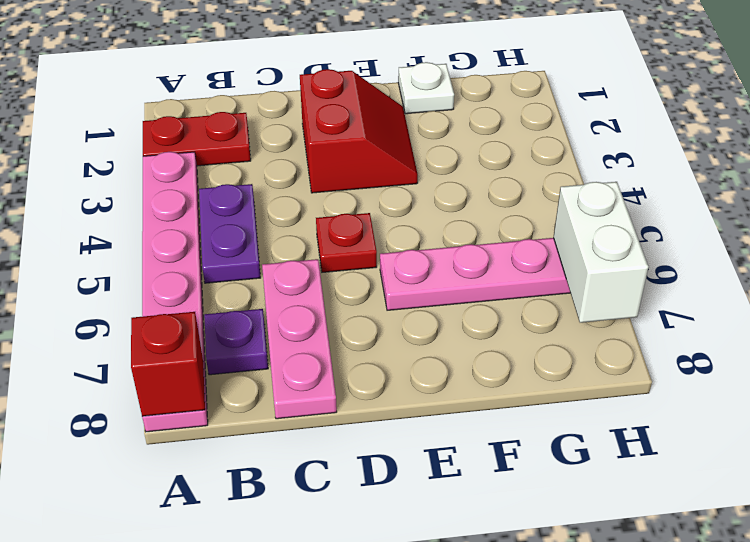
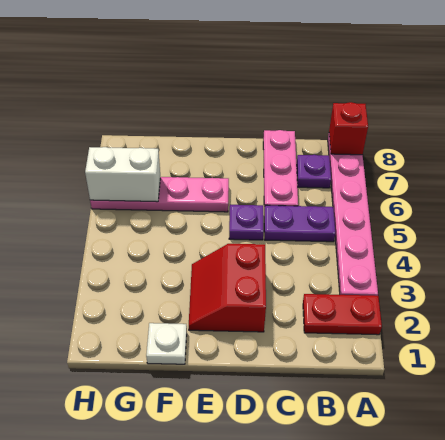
purple 1x2 plate [199,184,261,283] -> purple 1x2 plate turned to [264,205,335,242]
red 1x1 plate [316,213,377,272] -> purple 1x1 plate [229,205,264,240]
white 1x2 brick [553,182,648,323] -> white 1x2 brick turned to [85,147,160,202]

